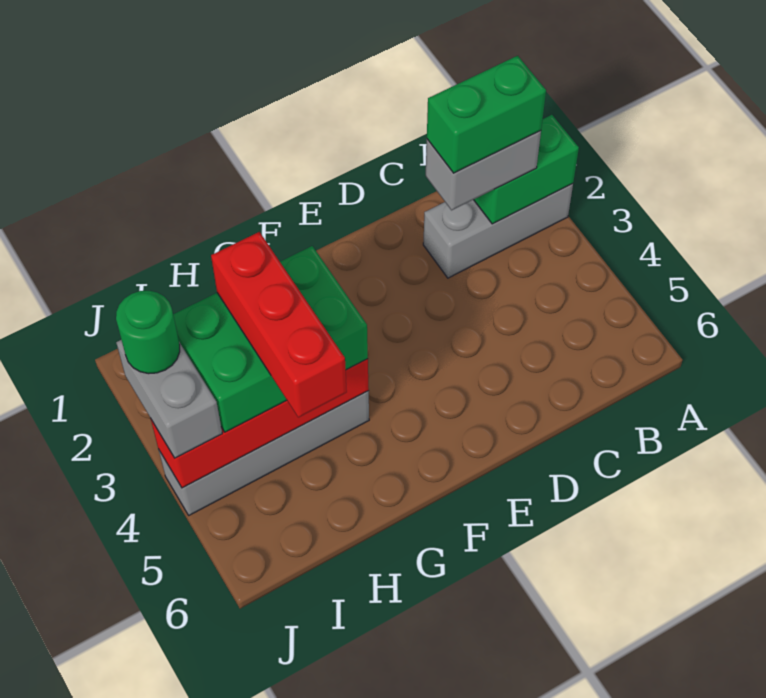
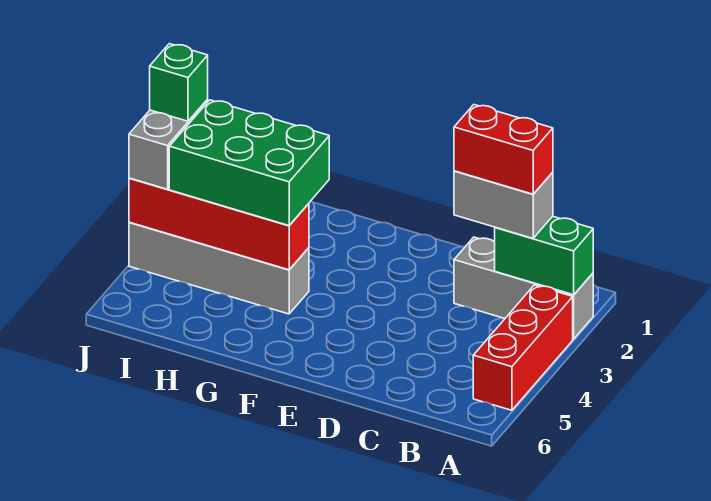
green 1x2 brick [427,56,546,173] -> red 1x2 brick [454,105,553,194]
red 1x3 brick [211,232,347,417] -> red 1x3 brick moved to [473,285,573,410]
green 1x1 round brick [116,291,180,374] -> green 1x1 brick [150,44,208,121]

